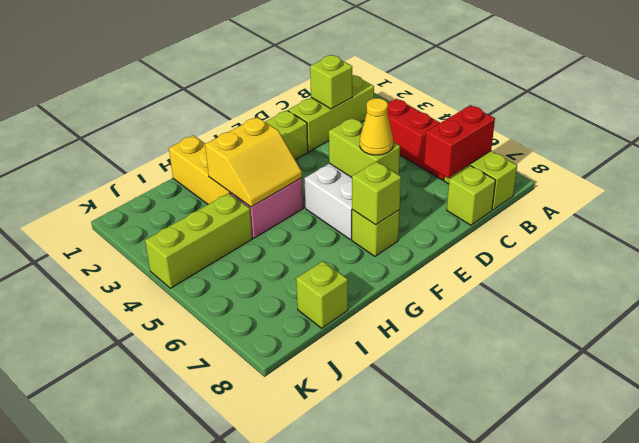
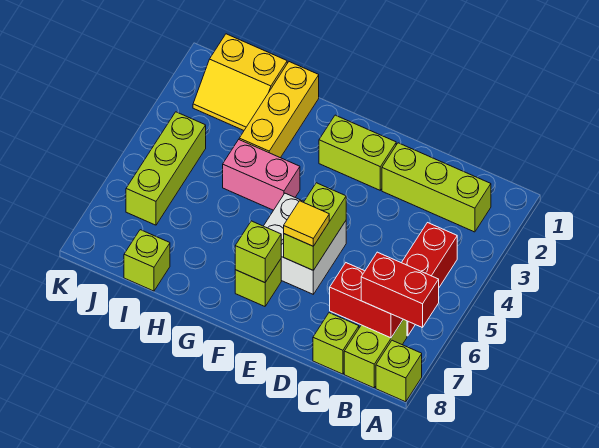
none -> red 1x2 brick [361,252,439,328]
lime 1x1 brick [310,55,352,109] -> lime 1x1 brick moved to [376,340,422,402]
yellow 1x1 cone [360,98,393,155] -> yellow 1x1 tile [284,201,329,246]
yellow 2x2 slope [205,117,302,207] -> yellow 2x2 slope moved to [193,34,287,130]
lime 1x3 brick [145,193,252,288] -> lime 1x3 brick turned to [126,112,206,225]

